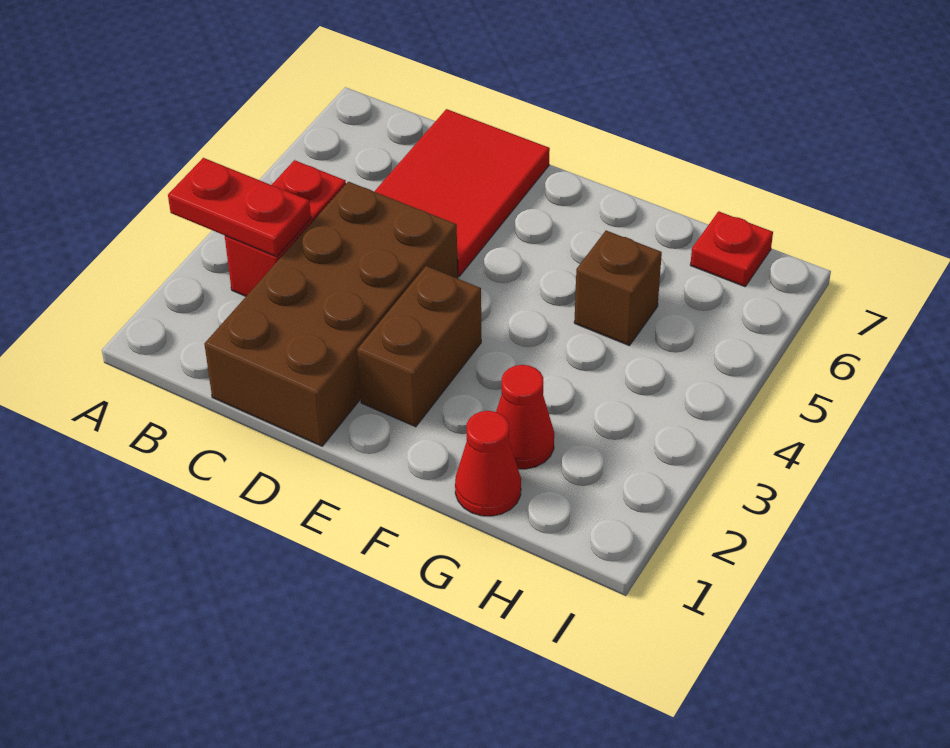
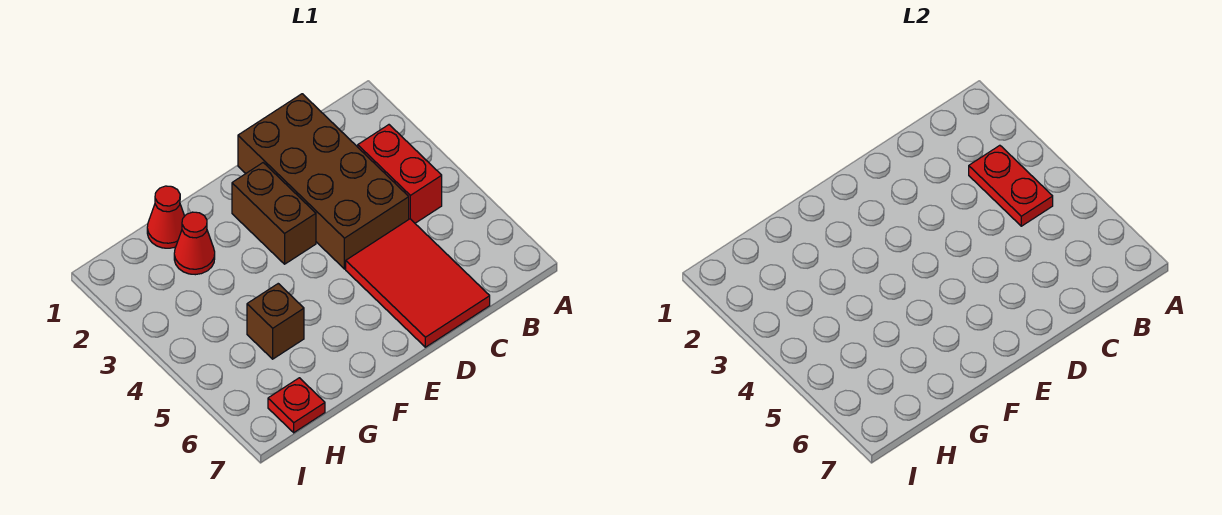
red 1x2 plate [168,158,311,257] -> red 1x2 plate turned to [969,145,1053,226]

